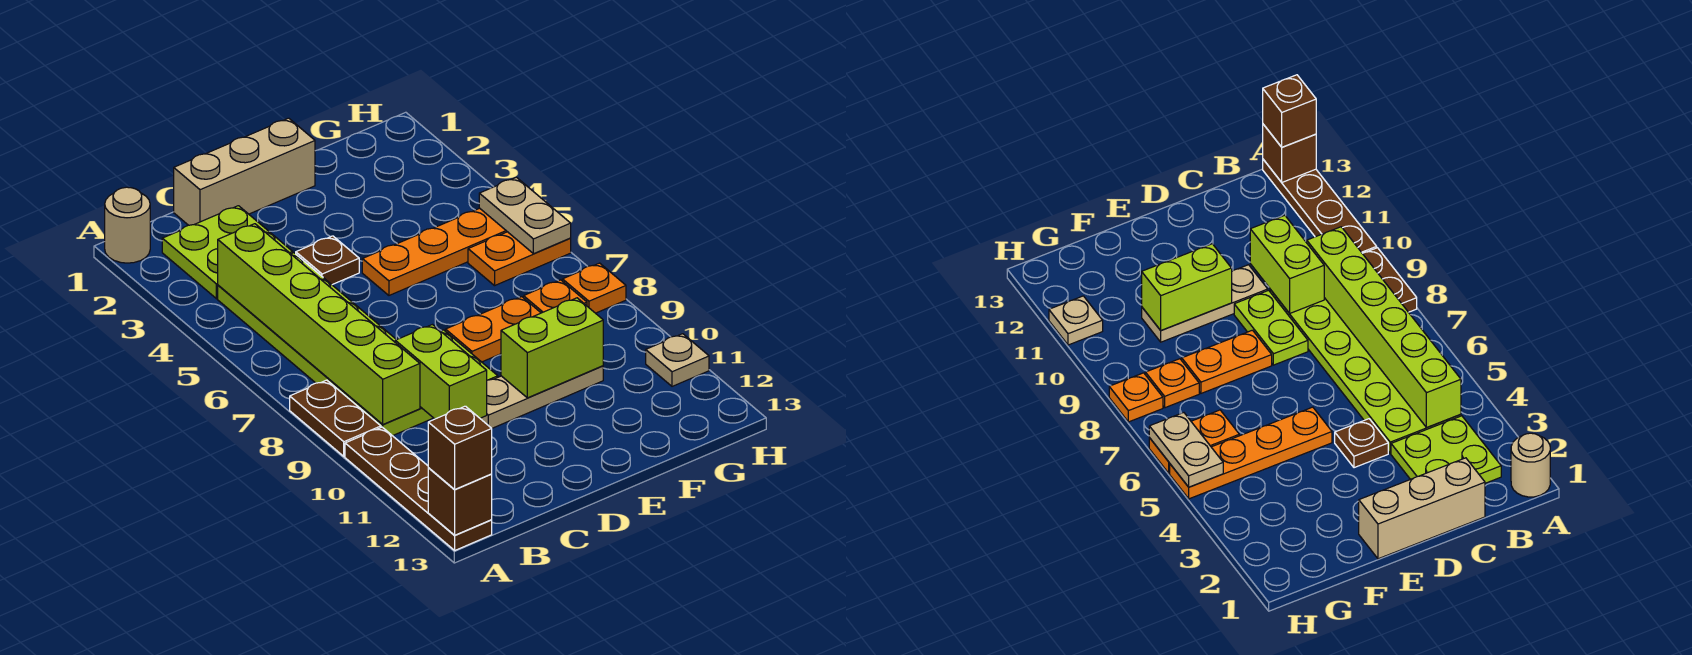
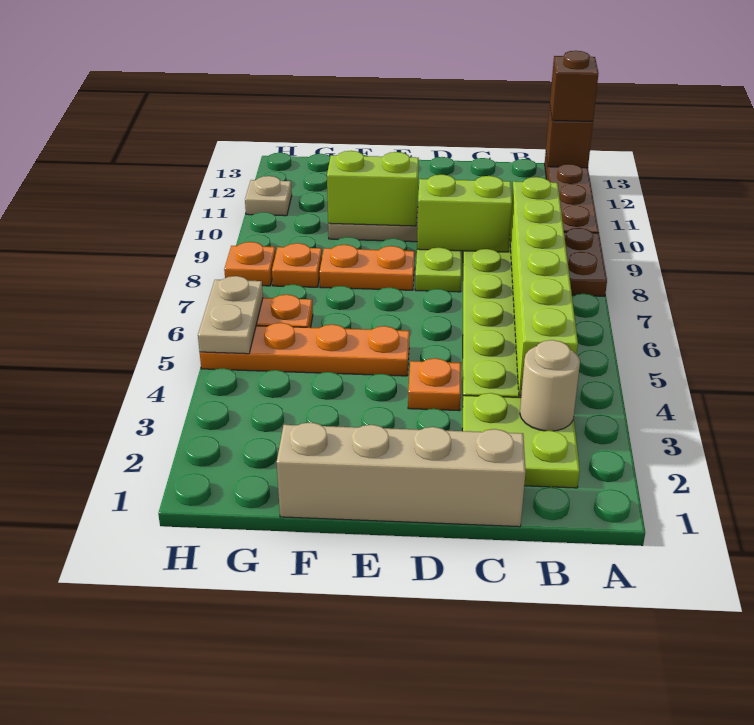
tan 1x1 round brick [105,187,150,263] -> tan 1x1 round brick moved to [520,340,580,431]
tan 1x3 brick [174,118,315,225] -> tan 1x4 brick [277,422,526,527]
lime 1x2 brick [395,325,487,419] -> lime 1x2 brick turned to [417,175,512,252]
brown 1x1 plate [296,236,359,285] -> orange 1x1 plate [408,358,461,411]

